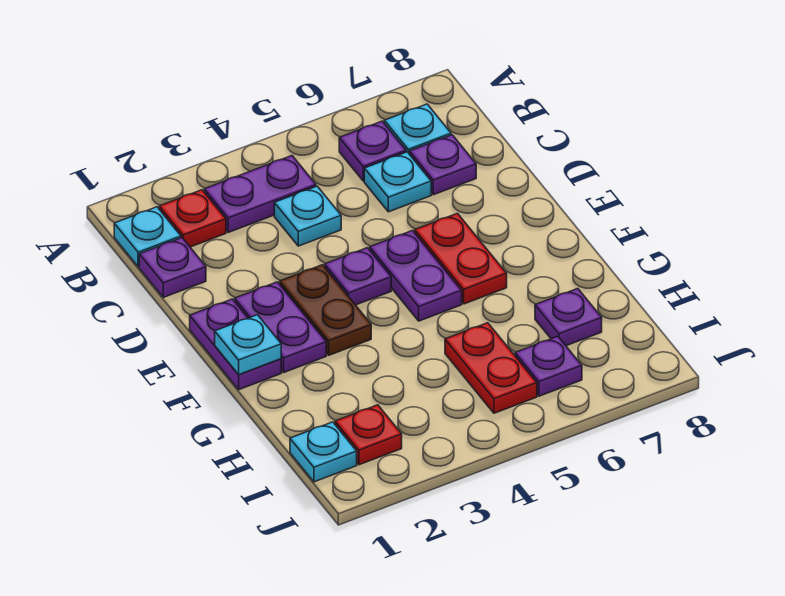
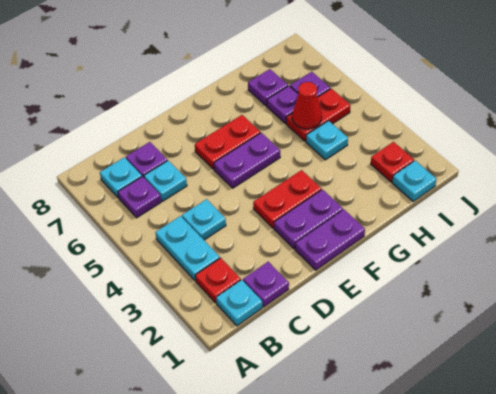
purple 1x2 plate [204,156,316,232] -> cyan 1x2 plate [155,216,220,281]
brown 1x2 plate [280,265,371,355] -> red 1x2 plate [253,170,321,228]
purple 1x1 plate [325,248,391,305] -> purple 1x1 plate moved to [267,86,298,123]
cyan 1x1 plate [215,315,281,375] -> cyan 1x1 plate moved to [306,121,348,160]
none -> red 1x1 cone [292,82,322,129]

